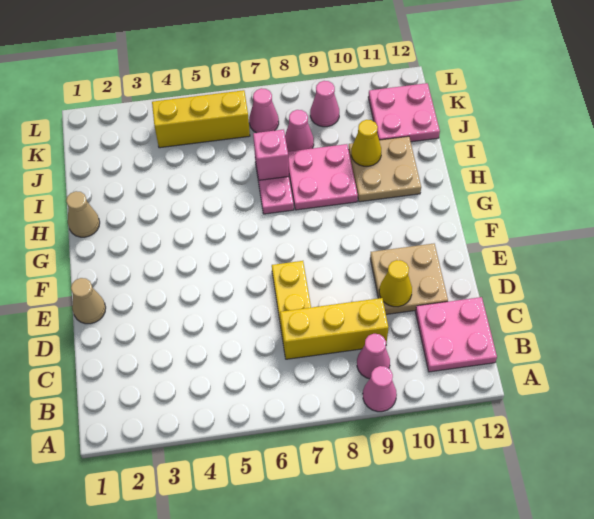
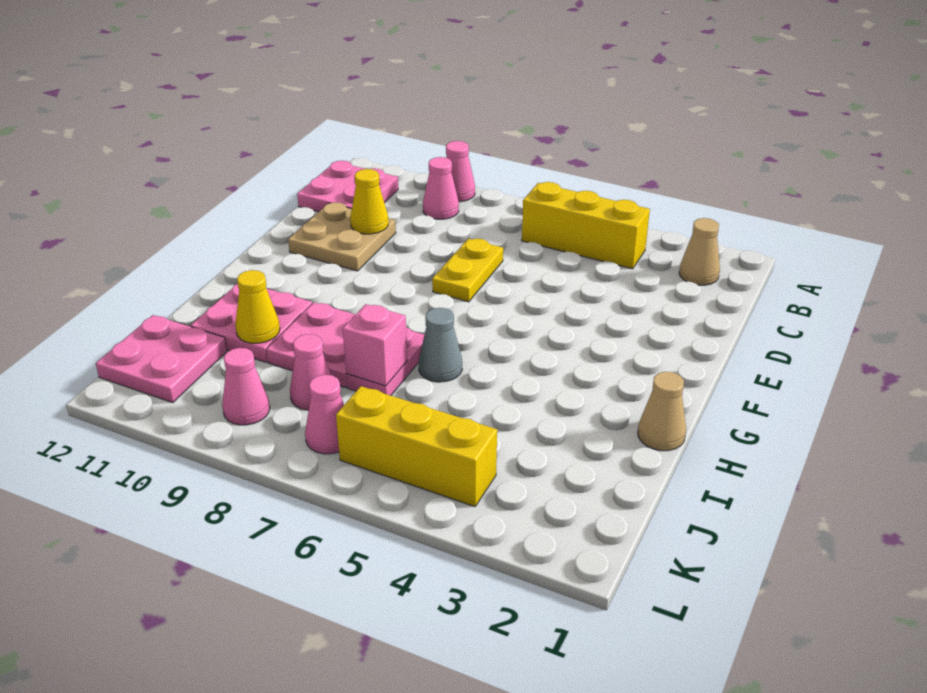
yellow 1x3 brick [280,298,388,359] -> yellow 1x3 brick moved to [522,182,650,269]
tan 1x1 cone [71,278,106,324] -> tan 1x1 cone moved to [679,218,720,285]
none -> grey 1x1 cone [419,308,462,382]
tan 2x2 plate [348,136,421,202] -> pink 2x2 plate [191,284,312,362]

